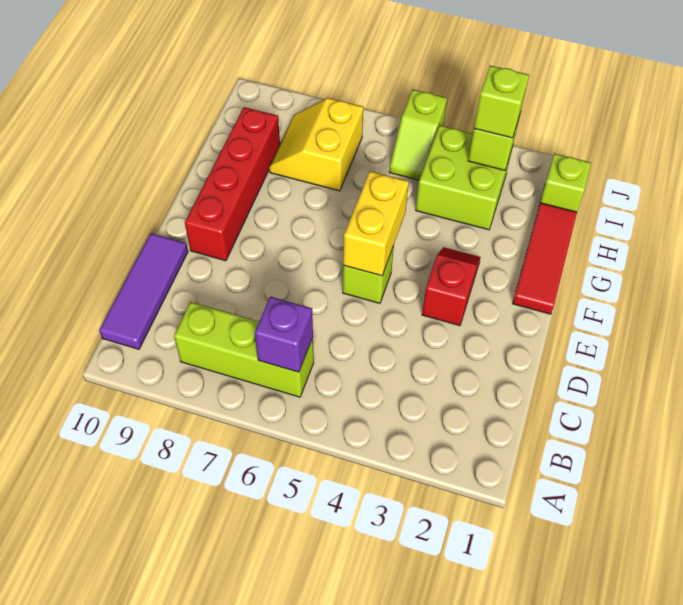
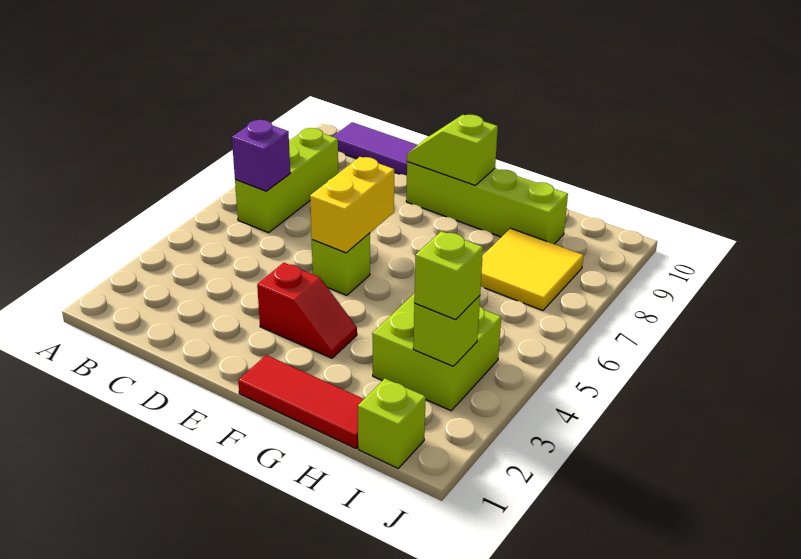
yellow 1x2 brick [343,171,409,276] -> yellow 1x2 brick turned to [310,157,394,253]
red 1x4 brick [185,107,280,261] -> lime 1x4 brick [406,162,568,244]
yellow 2x2 slope [269,98,363,191] -> yellow 2x2 tile [481,228,584,311]
lime 1x2 slope [389,90,447,180] -> lime 1x2 slope moved to [407,115,498,185]

